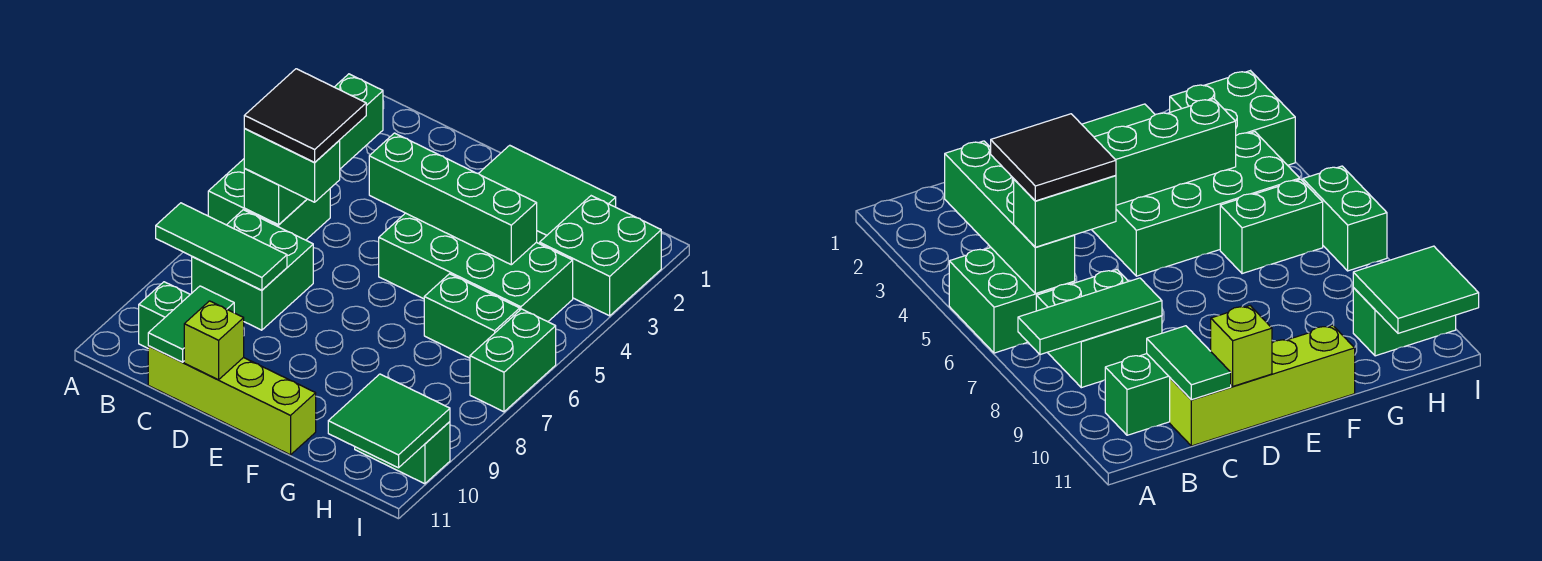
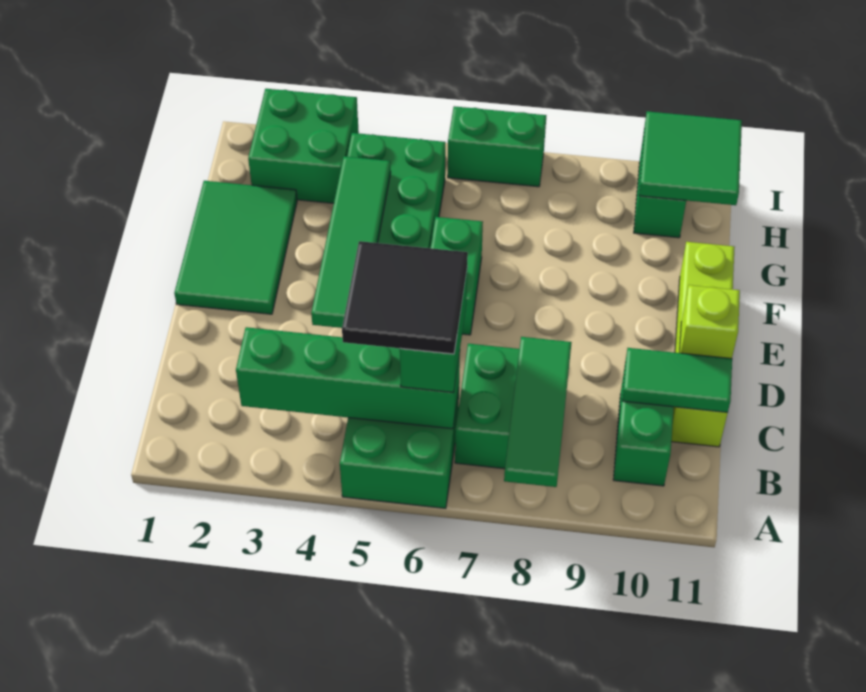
green 1x4 brick [369,133,537,265] -> green 1x4 tile [311,156,391,328]
green 1x2 brick [424,274,520,358] -> green 1x2 brick moved to [431,217,483,335]

